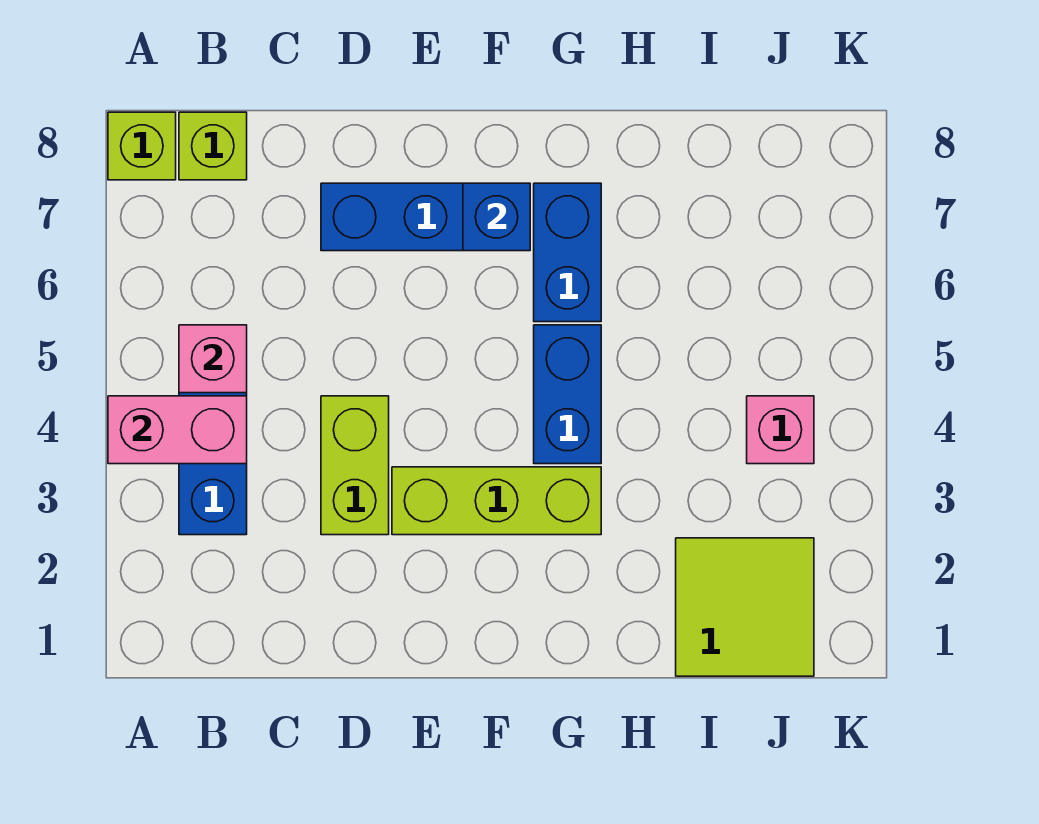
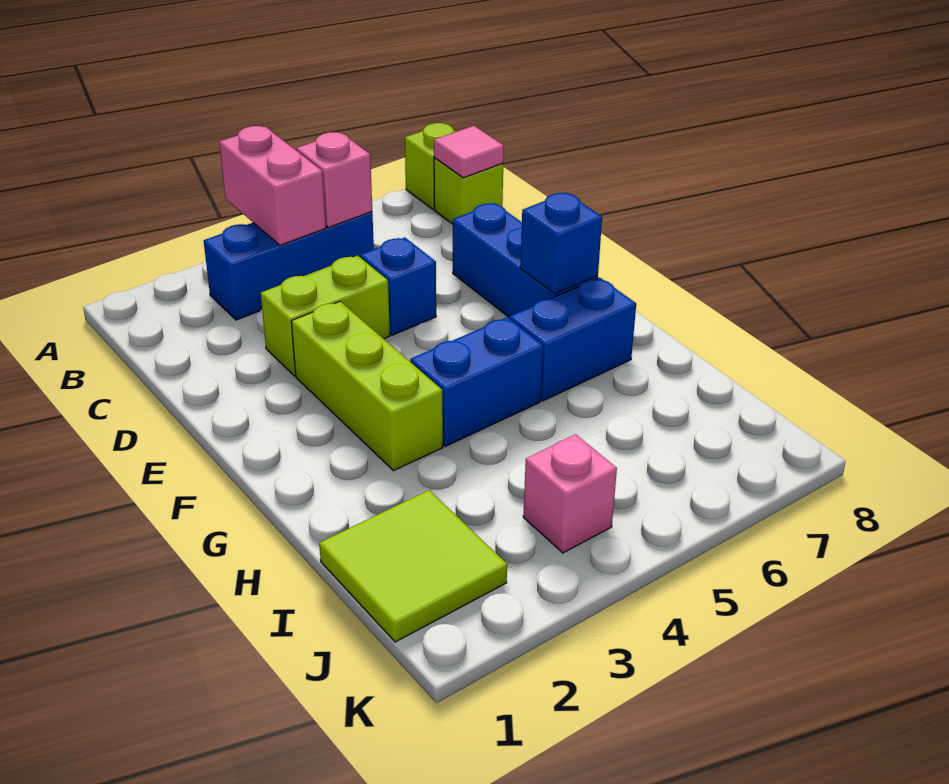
none -> pink 1x1 tile [434,126,504,178]
none -> blue 1x1 brick [360,238,436,335]

